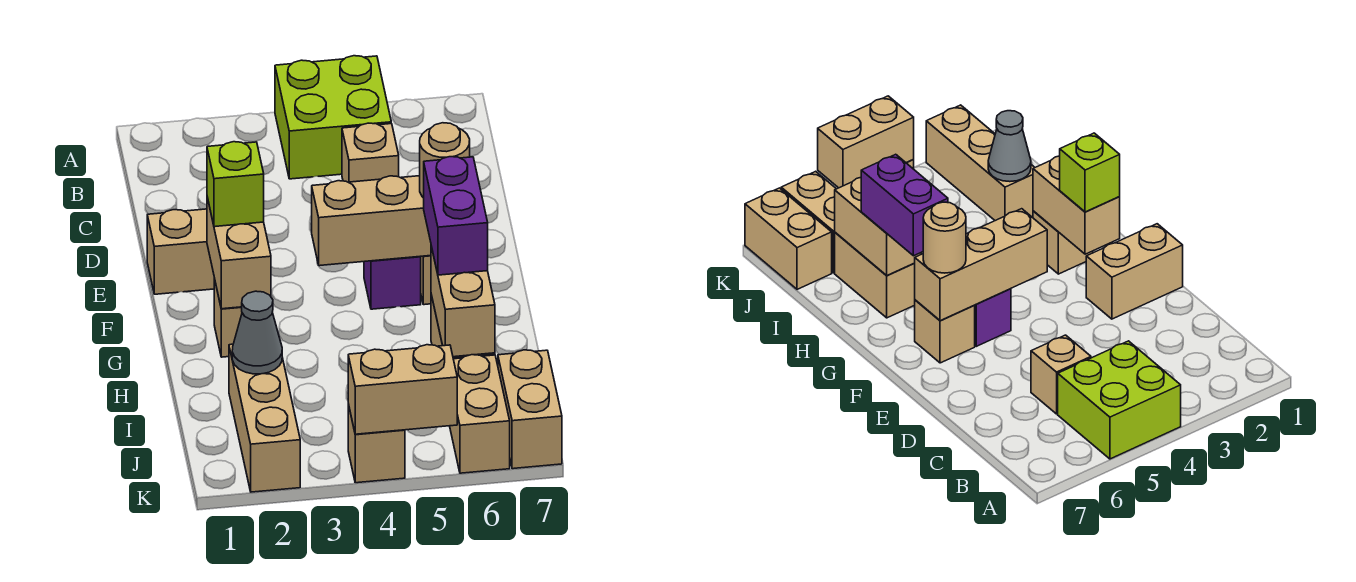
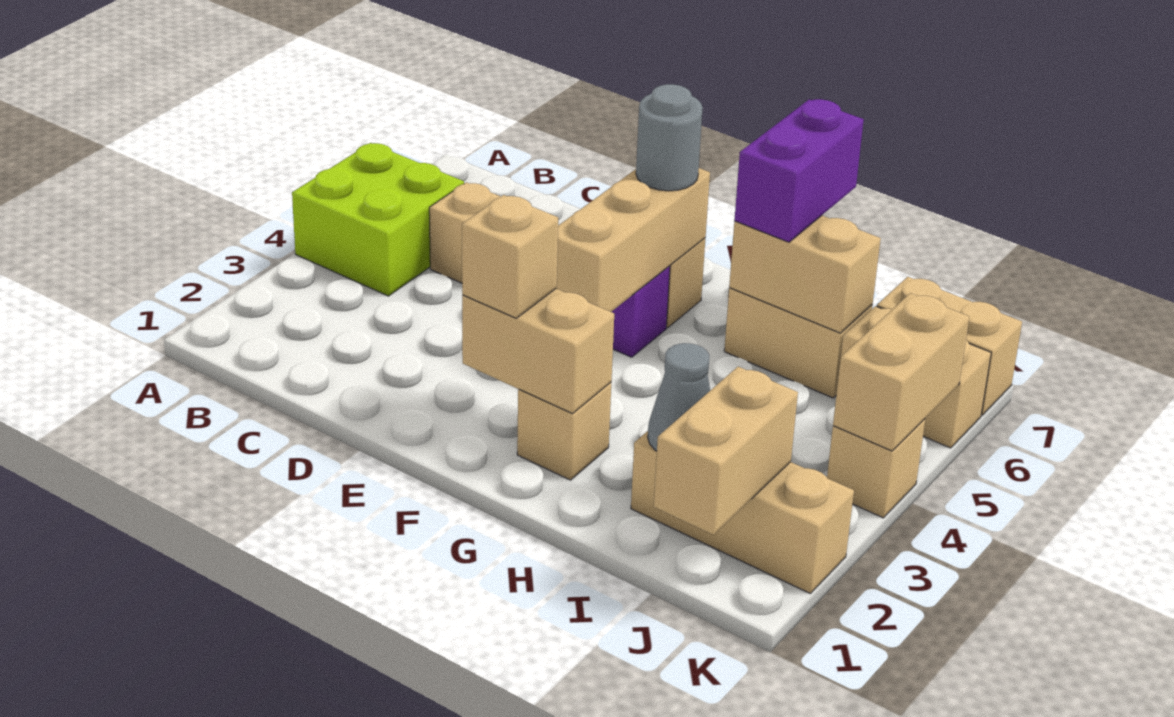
tan 1x2 brick [147,209,214,294] -> tan 1x2 brick moved to [654,367,798,535]
lime 1x1 brick [207,142,264,227] -> tan 1x1 brick [462,195,558,318]
tan 1x1 round brick [420,123,470,198] -> grey 1x1 round brick [636,84,703,191]
purple 1x2 brick [424,157,488,275] -> purple 1x2 brick turned to [734,99,864,242]

